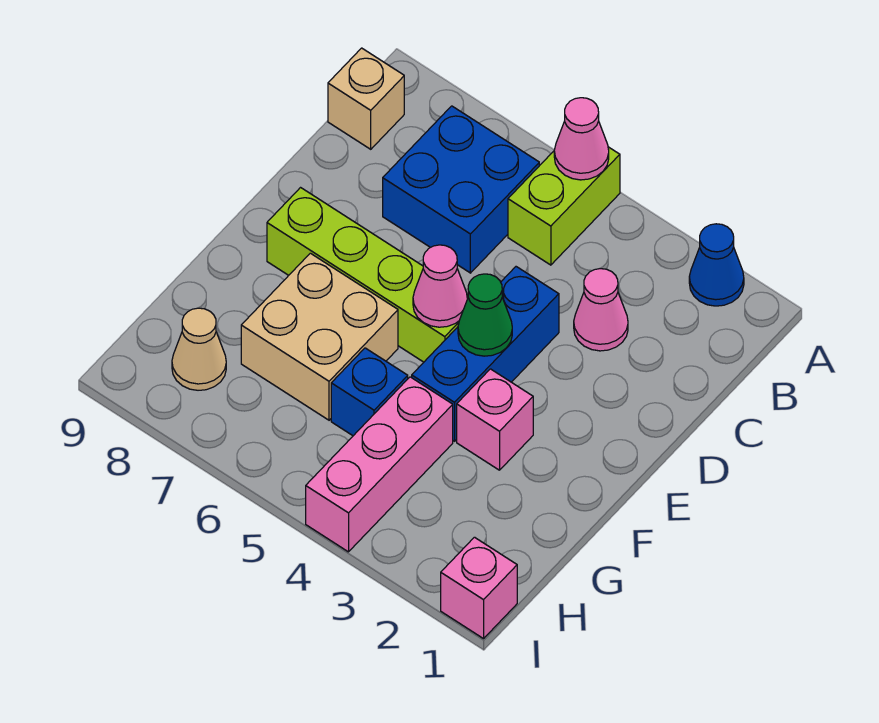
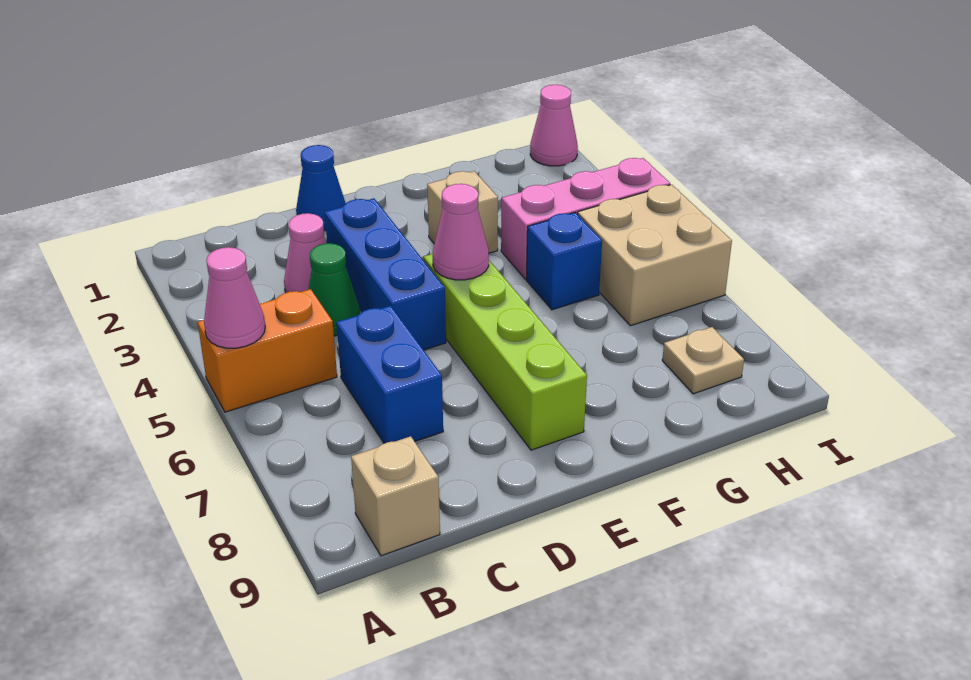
blue 1x1 cone [689,224,744,306] -> blue 1x1 cone moved to [296,145,345,231]
lime 1x2 brick [508,147,620,265] -> orange 1x2 brick [198,289,337,412]
blue 2x2 brick [383,106,539,273] -> blue 1x2 brick [337,306,443,443]
blue 1x3 brick [412,267,559,441] -> blue 1x3 brick turned to [325,198,446,350]
green 1x1 cone [458,274,512,356] -> green 1x1 cone moved to [308,243,360,336]
pink 1x1 brick [457,369,533,470] -> tan 1x1 brick [427,171,498,253]
tan 2x2 brick [241,253,398,420] -> tan 2x2 brick moved to [578,185,732,326]
tan 1x1 cone [172,308,226,390] -> tan 1x1 plate [662,327,744,394]
pink 1x1 brick [441,537,517,639] -> pink 1x1 cone [530,85,578,166]

